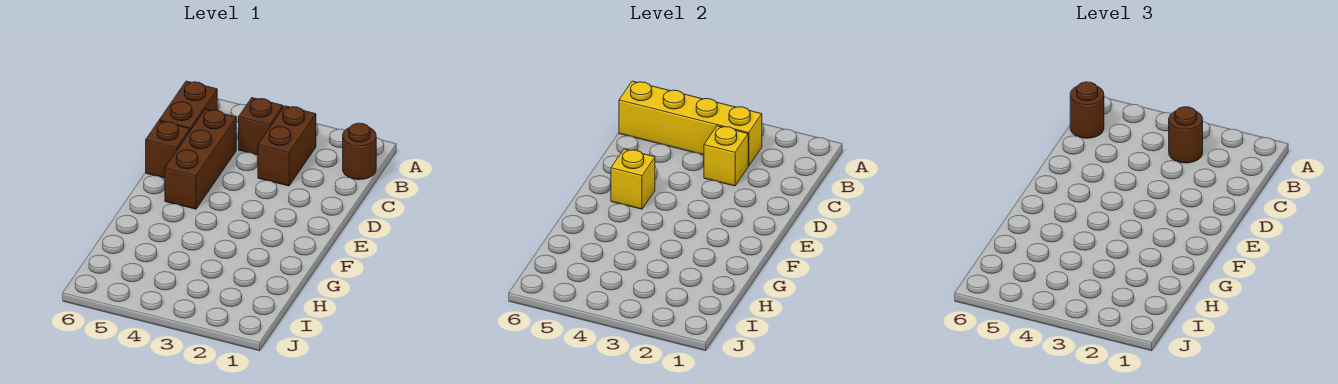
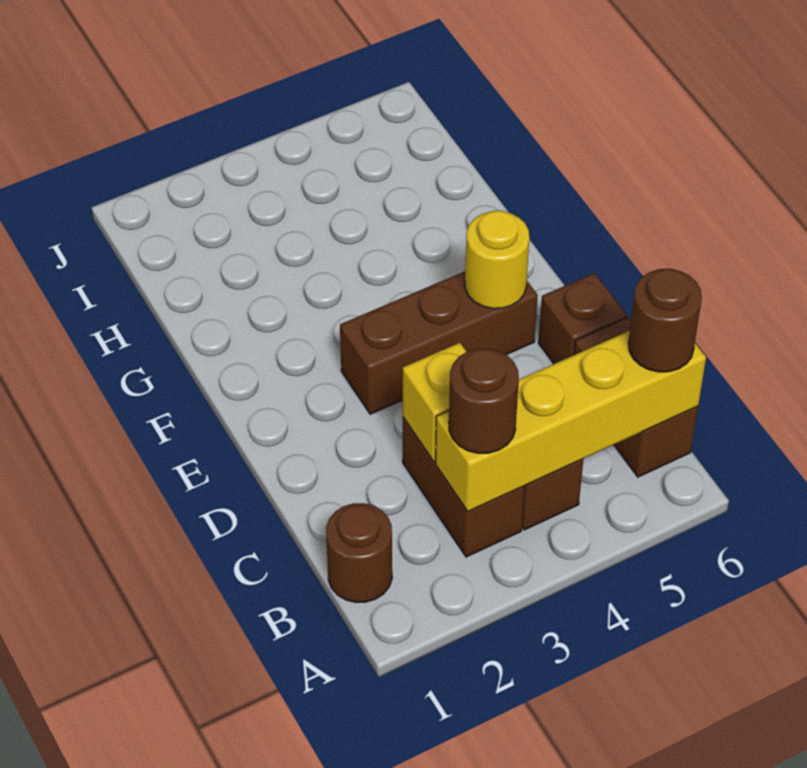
brown 1x3 brick [165,109,236,209] -> brown 1x3 brick turned to [340,271,538,414]
yellow 1x1 brick [611,149,655,209] -> yellow 1x1 round brick [465,211,529,309]

